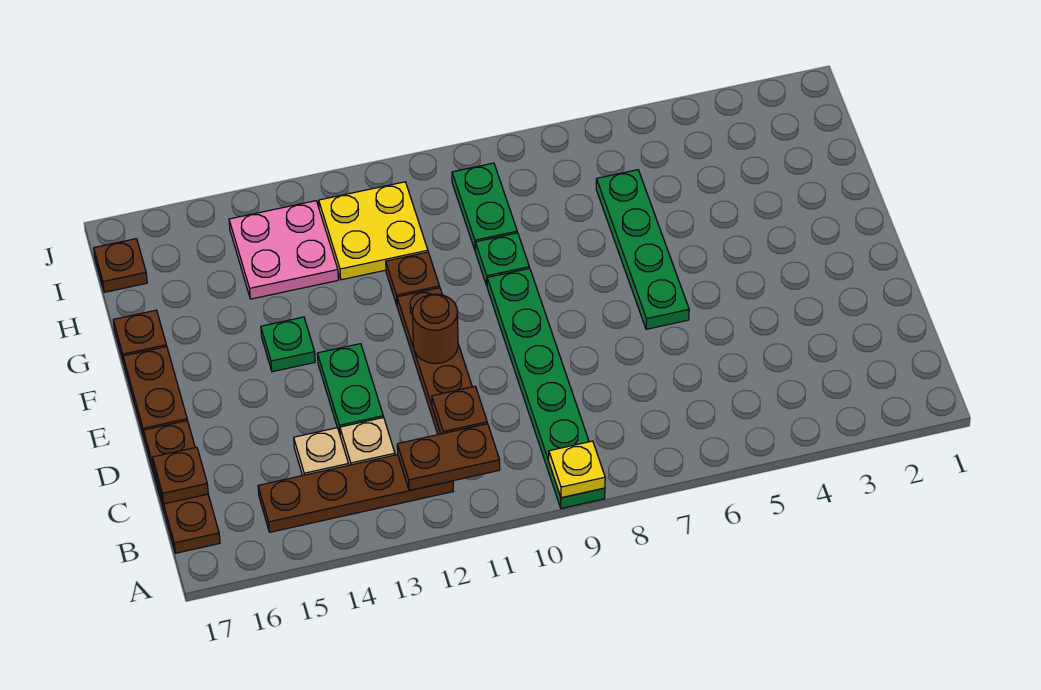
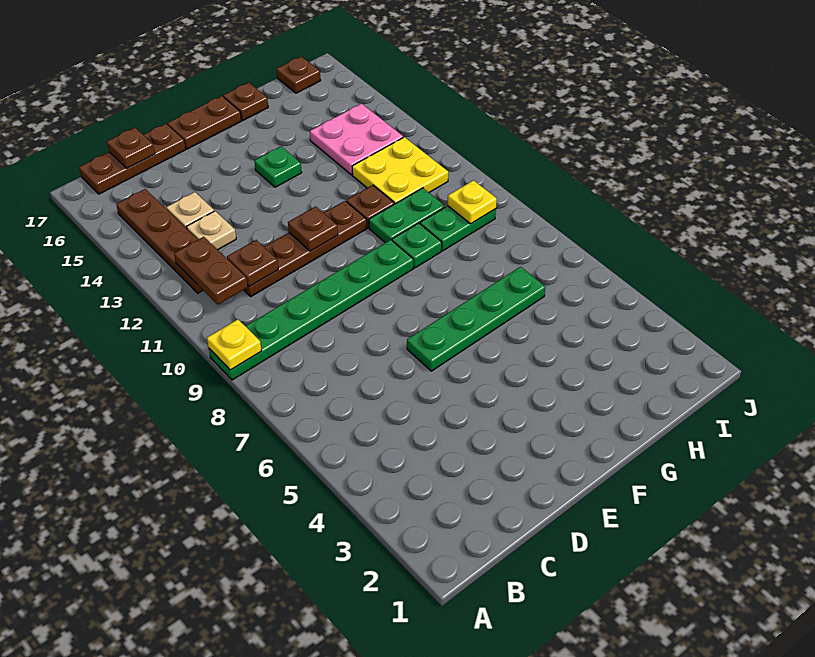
green 1x2 plate [317,344,383,433] -> green 1x2 plate moved to [369,188,445,243]
brown 1x1 round brick [412,294,458,364] -> brown 1x1 plate [288,206,338,251]
none -> yellow 1x1 plate [448,180,497,224]

